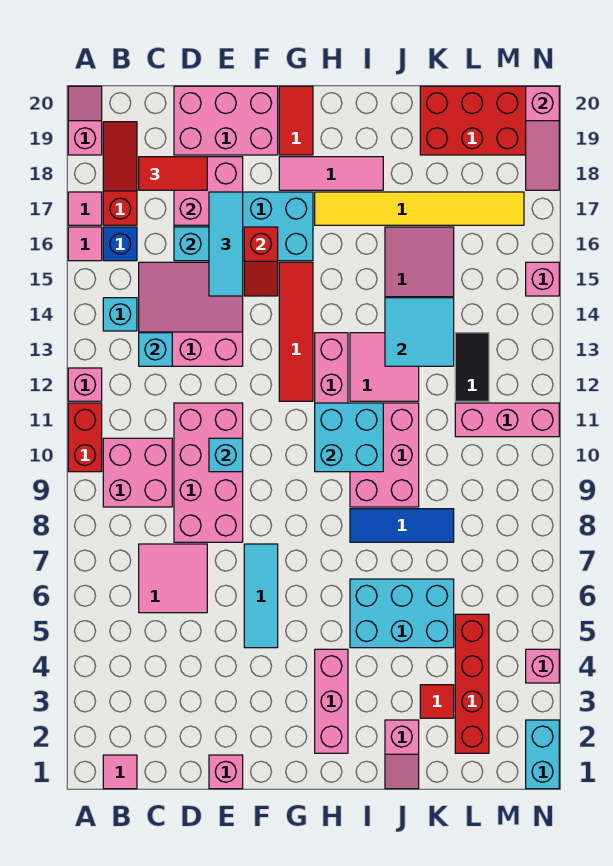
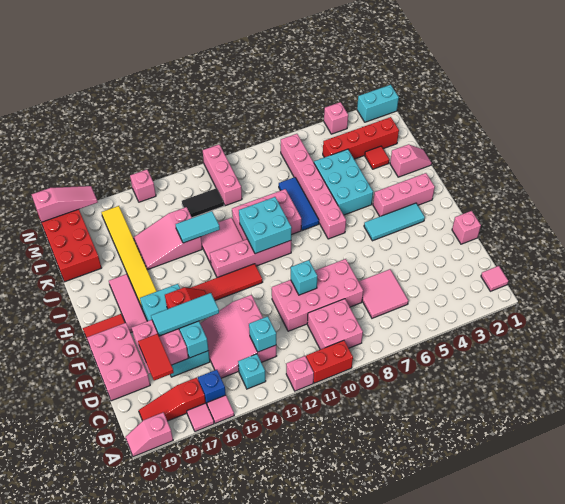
cyan 1x3 tile [244,544,278,648] -> cyan 1x3 tile moved to [364,203,425,241]
none -> pink 1x6 brick [281,134,346,239]
cyan 2x2 tile [385,298,454,366] -> cyan 1x2 tile [176,211,220,243]

